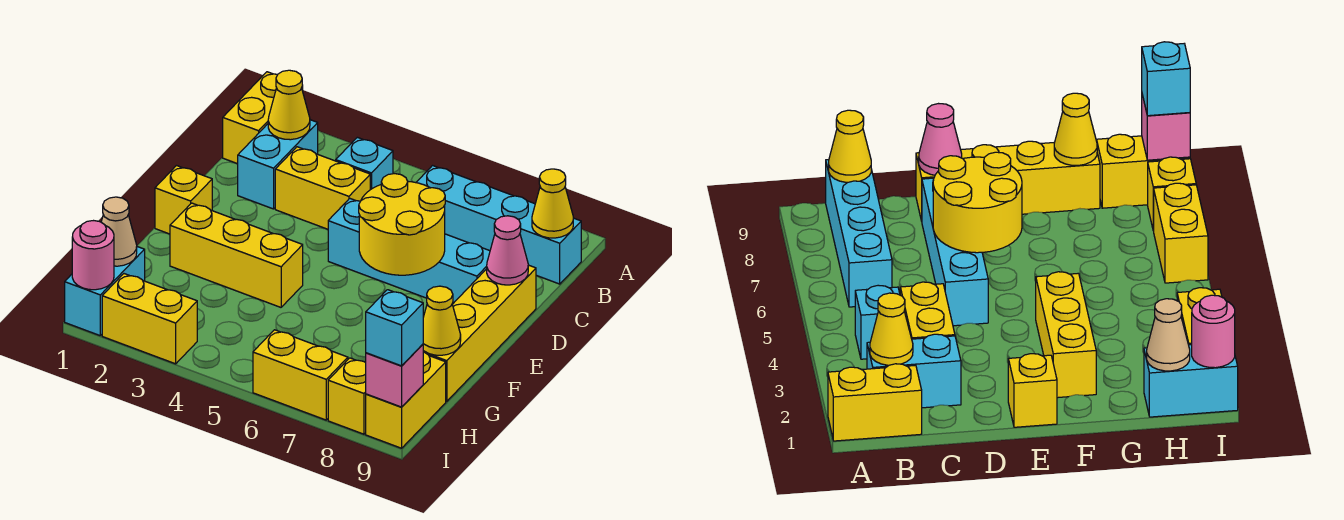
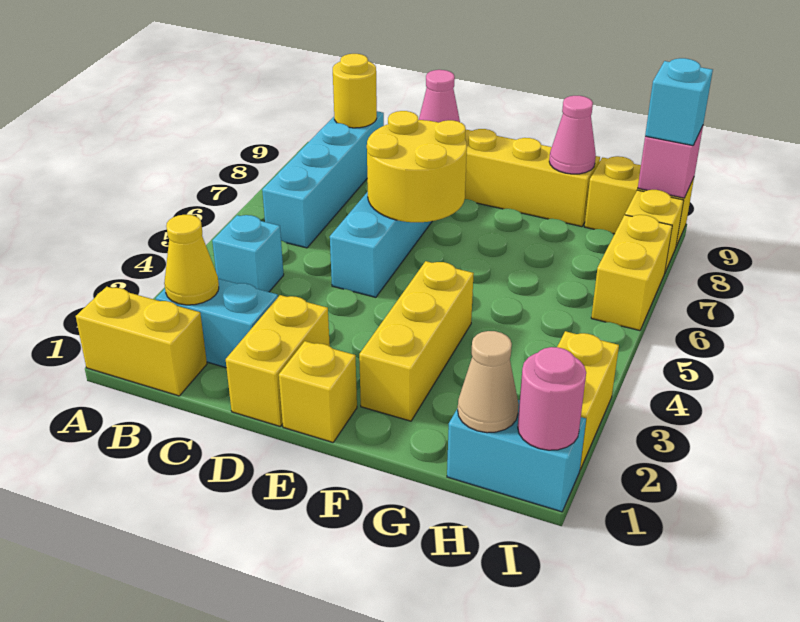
yellow 1x1 cone [532,169,573,238] -> yellow 1x1 round brick [333,54,377,128]
yellow 1x2 brick [275,147,370,229] -> yellow 1x2 brick moved to [226,295,330,426]
yellow 1x1 cone [423,286,461,355] -> pink 1x1 cone [549,96,596,174]

